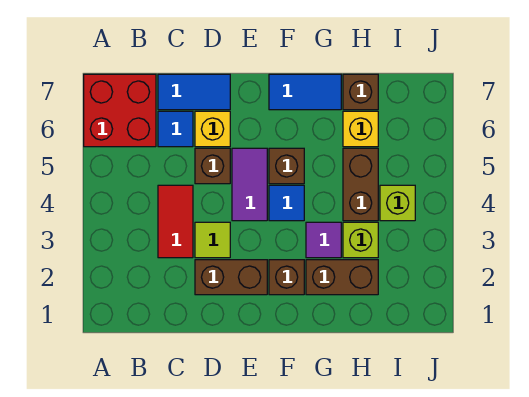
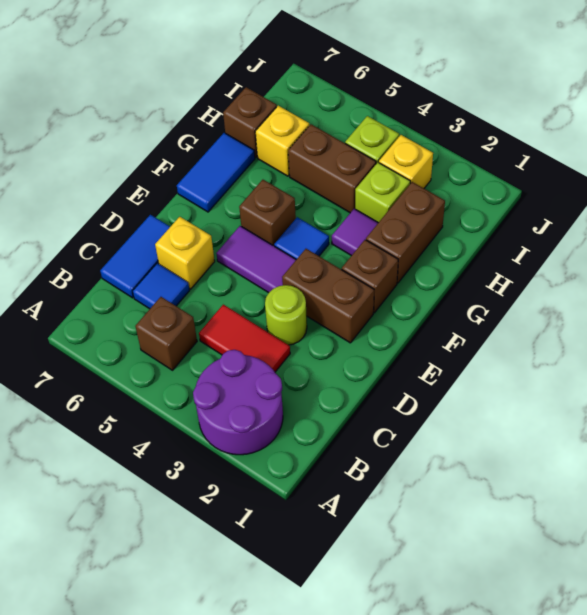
none -> purple 2x2 round brick [193,350,283,455]
red 2x2 brick [84,74,156,147] -> none
brown 1x2 brick [195,260,267,295] -> brown 1x2 brick turned to [282,249,374,343]
lime 1x1 tile [195,222,230,258] -> lime 1x1 round brick [265,285,307,345]
brown 1x1 brick [195,148,230,184] -> brown 1x1 brick moved to [135,297,197,370]
none -> yellow 1x1 brick [379,135,433,188]

